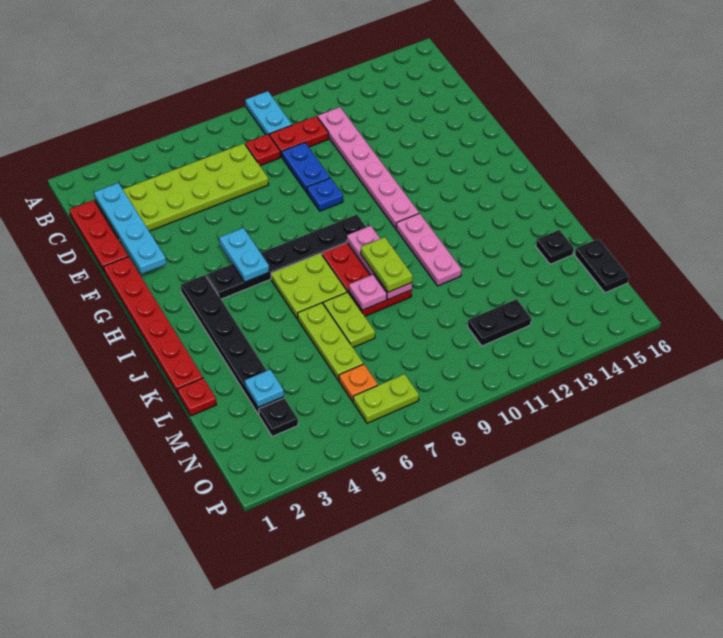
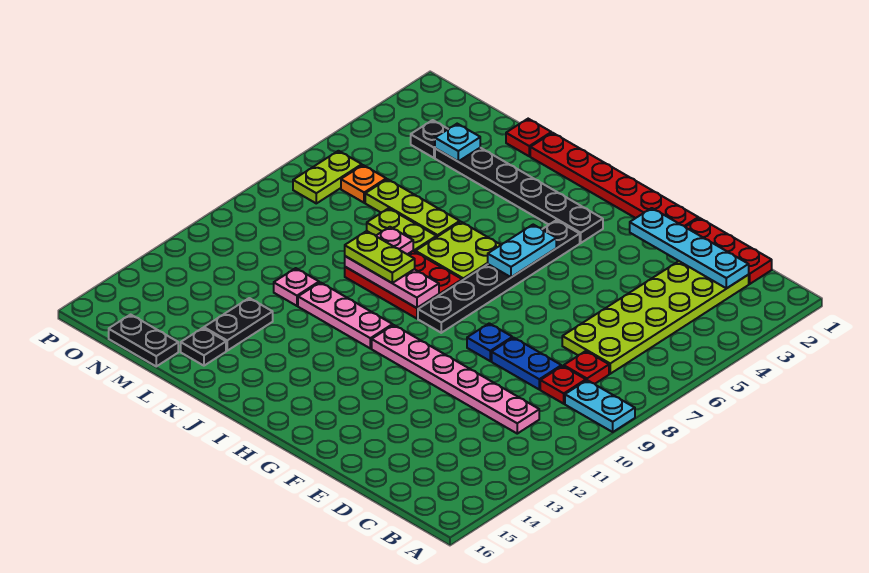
red 1x2 plate [270,116,328,157] -> red 1x1 plate [540,366,586,404]
cyan 1x2 plate [219,228,269,282] -> cyan 1x2 plate turned to [488,225,556,277]
none -> pink 1x1 plate [274,268,319,306]
black 1x2 plate [467,299,531,346] -> black 1x2 plate moved to [204,298,273,351]

